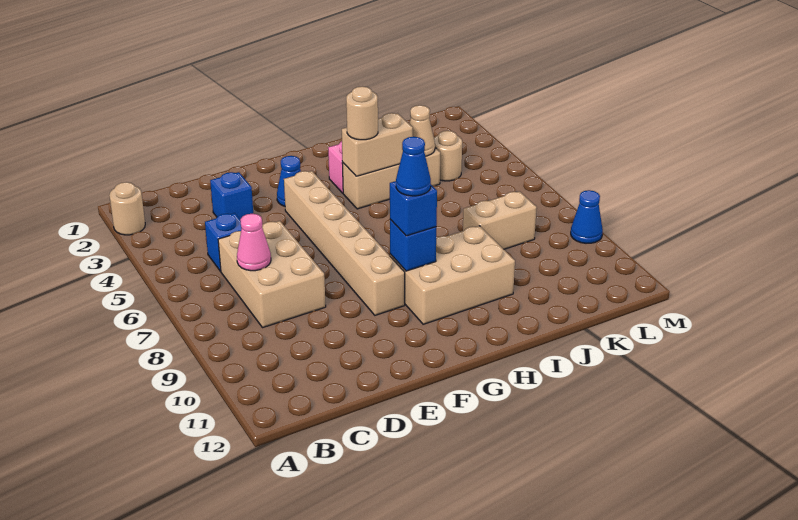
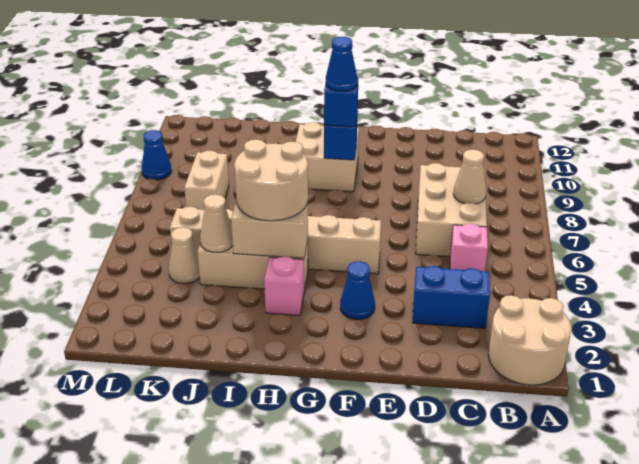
tan 1x1 round brick [109,182,145,235] -> tan 2x2 round brick [488,295,571,385]
blue 1x1 brick [205,213,242,271] -> pink 1x1 brick [450,224,488,271]
pink 1x1 cone [237,214,271,271] -> tan 1x1 cone [453,149,486,204]
blue 1x1 brick [210,172,253,219] -> blue 1x2 brick [413,266,490,328]
tan 1x6 brick [284,171,405,315] -> tan 1x6 brick turned to [170,207,381,274]
tan 2x3 brick [390,226,515,324] -> tan 2x2 brick [296,122,359,192]
tan 1x1 round brick [346,86,378,140] -> tan 2x2 round brick [234,140,308,221]
tan 1x2 brick [463,191,537,249] -> tan 1x2 brick turned to [184,151,229,210]
tan 1x1 round brick [434,131,462,181] -> tan 1x1 cone [168,227,200,283]

